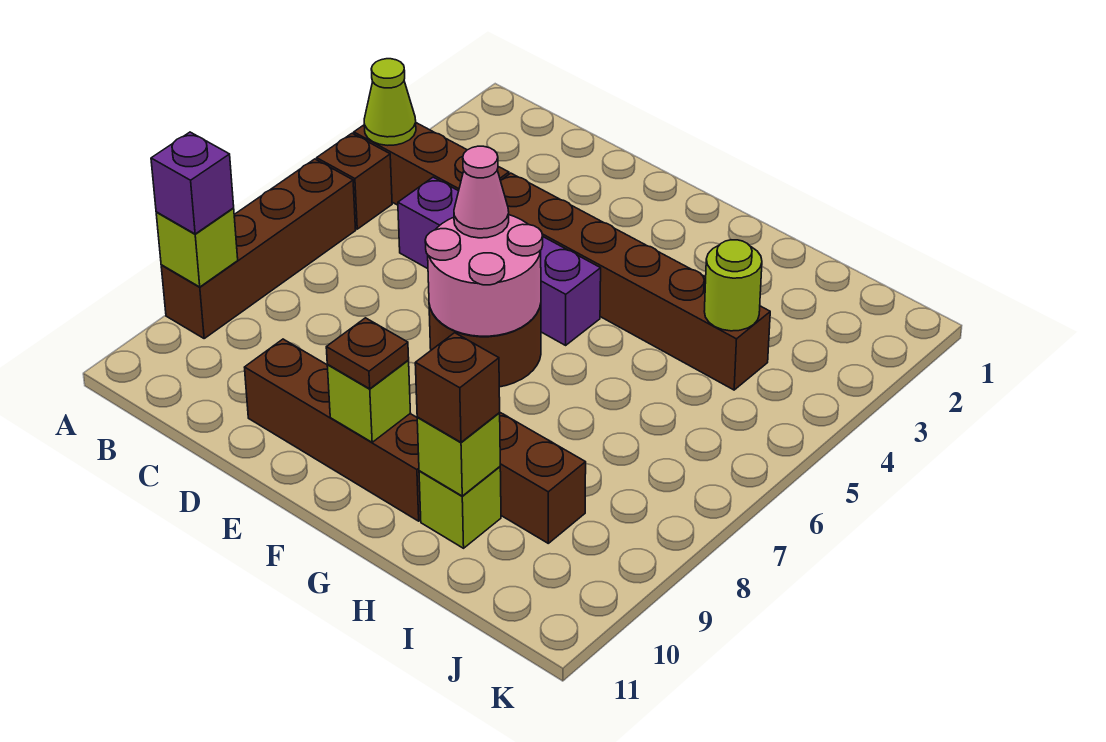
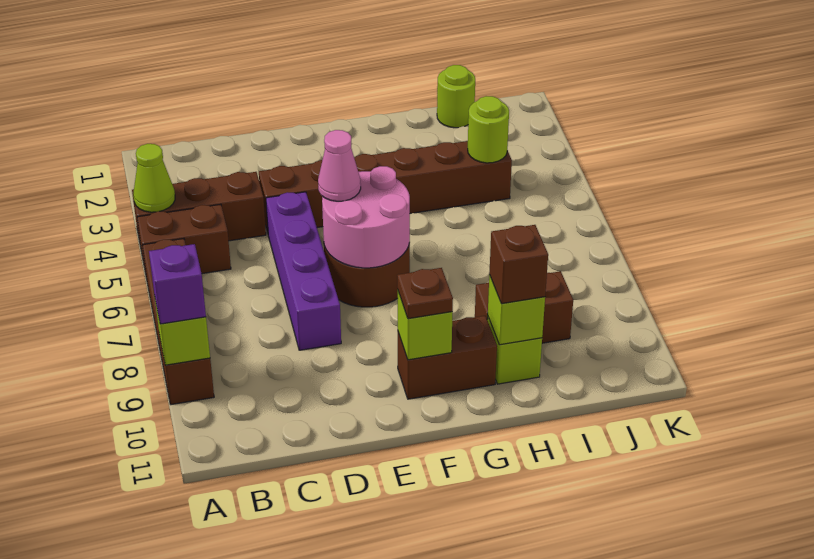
brown 1x1 brick [317,133,392,229] -> brown 1x2 brick [137,204,231,278]
purple 1x4 brick [398,177,601,345] -> purple 1x4 brick turned to [266,192,341,350]
brown 1x4 brick [245,339,421,521] -> brown 1x2 brick [398,316,497,399]
none -> lime 1x1 round brick [437,65,475,128]

